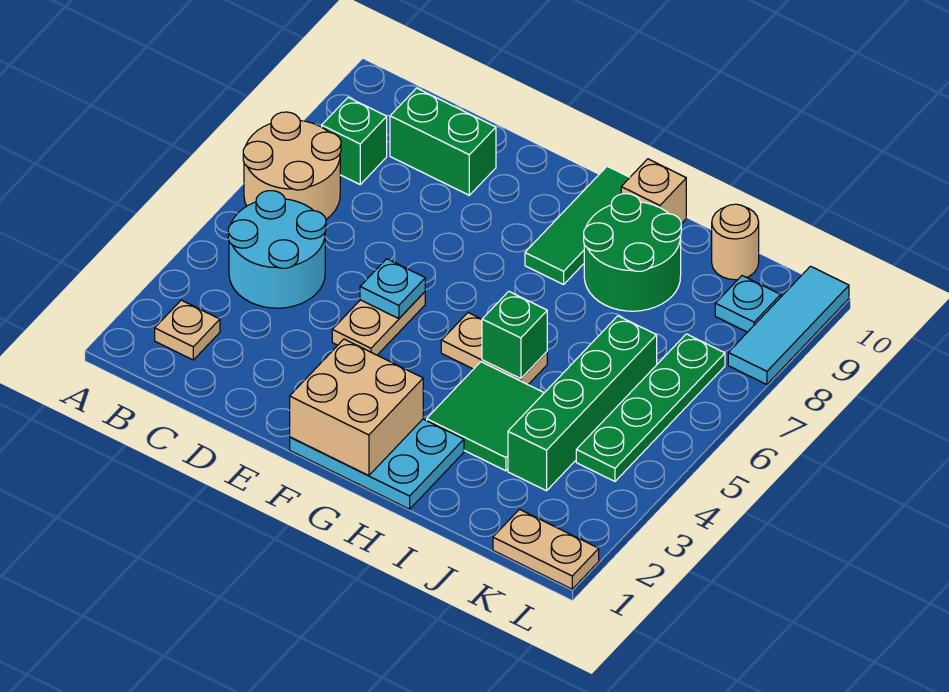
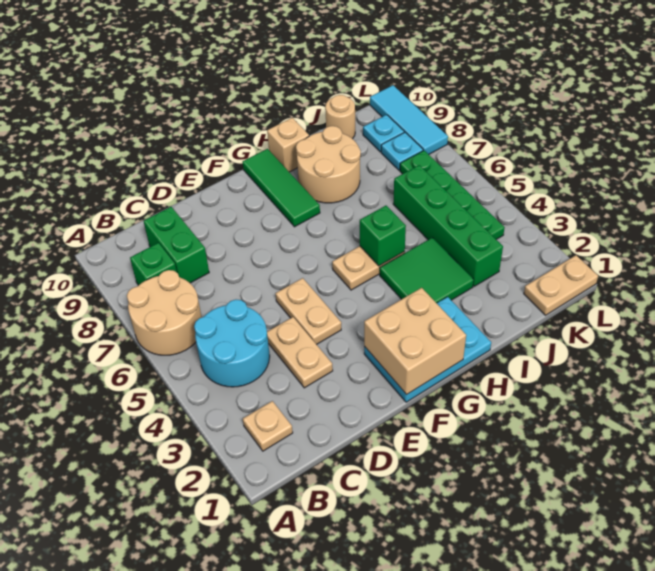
green 1x2 brick [390,88,496,195] -> green 1x2 brick turned to [144,207,209,283]
none -> tan 1x2 plate [267,317,333,388]
cyan 1x1 plate [360,259,425,319] -> cyan 1x1 plate moved to [381,132,423,170]
green 2x2 round brick [584,194,681,311] -> tan 2x2 round brick [296,126,361,203]

